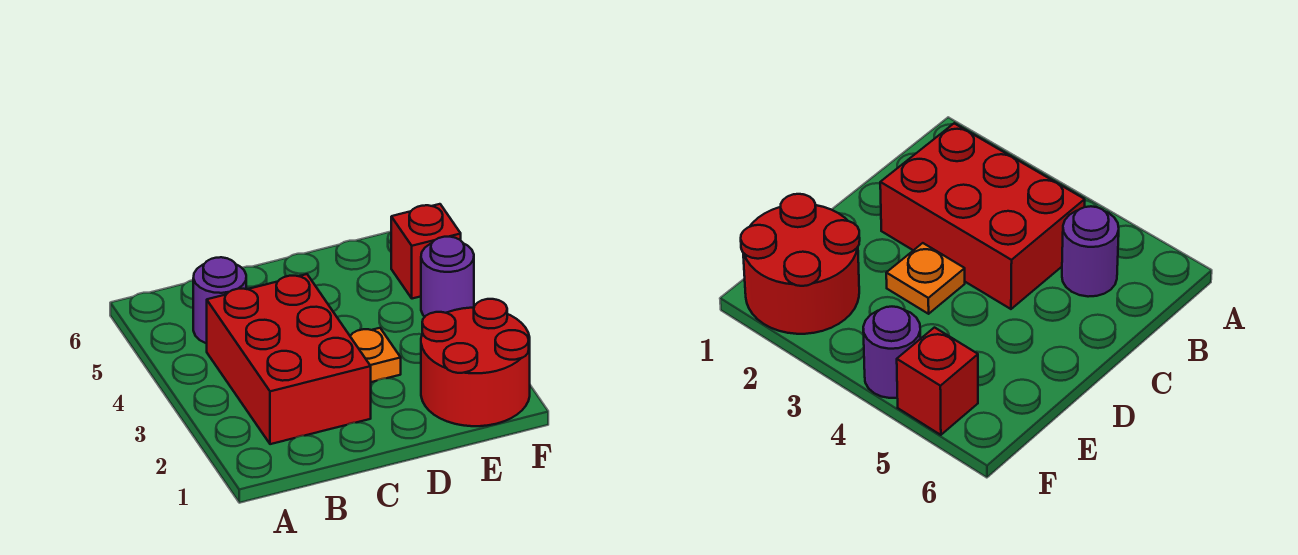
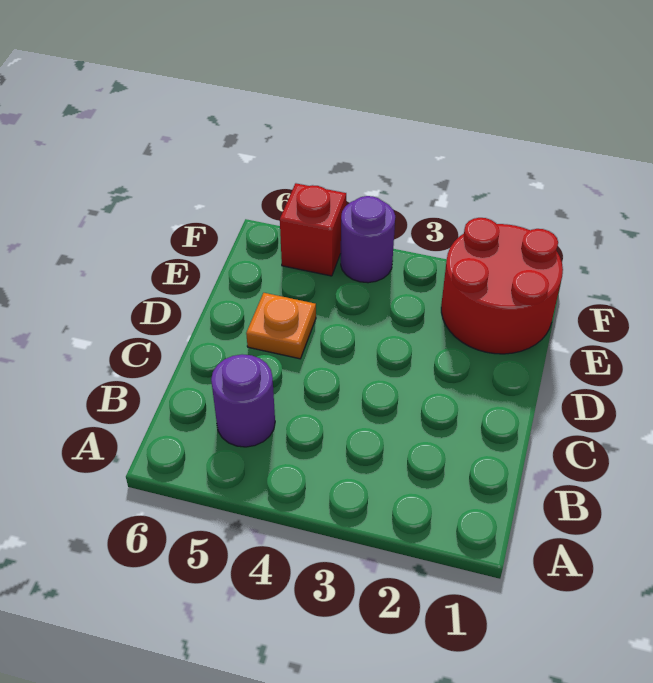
red 2x3 brick [207,274,371,444] -> none
orange 1x1 plate [350,328,401,382] -> orange 1x1 plate moved to [246,293,316,359]

